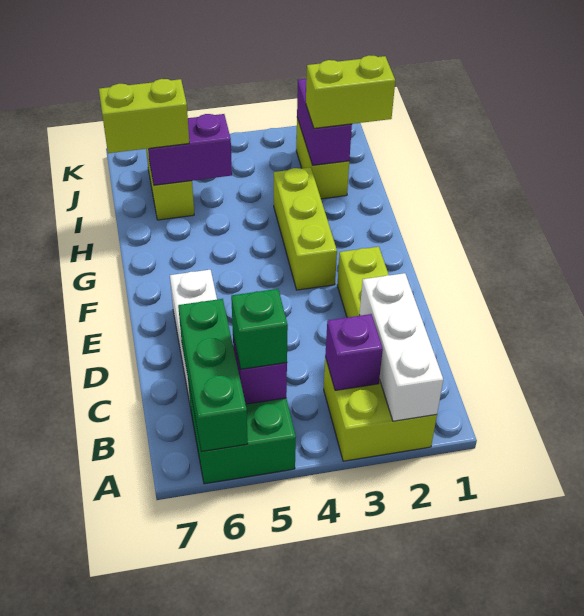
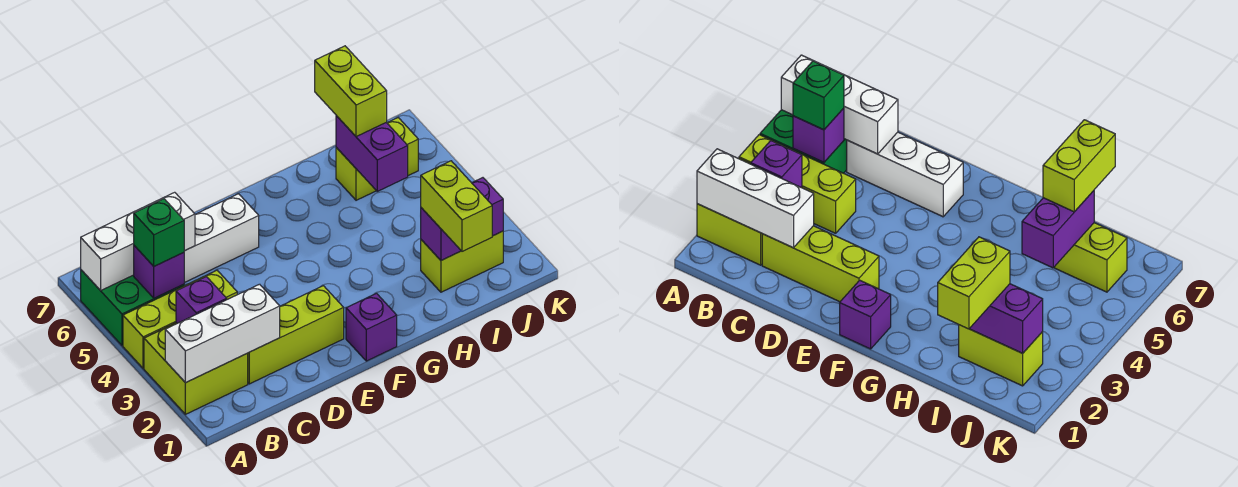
green 1x3 brick [178,299,248,452] -> white 1x3 brick [81,192,195,291]
none -> purple 1x1 brick [346,293,397,361]
lime 1x3 brick [274,167,337,290] -> lime 1x3 brick moved to [123,270,237,368]

